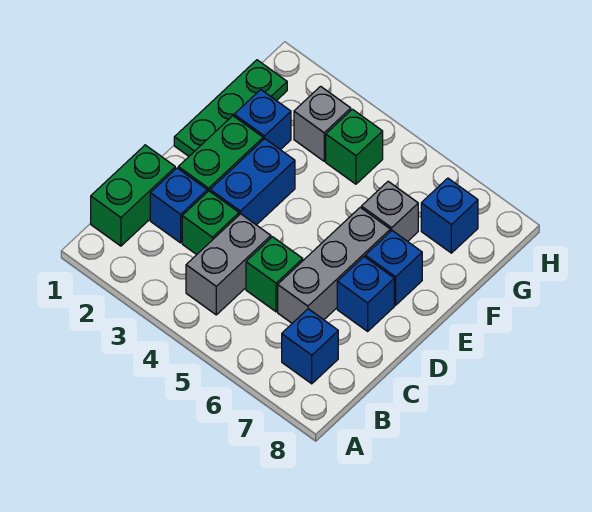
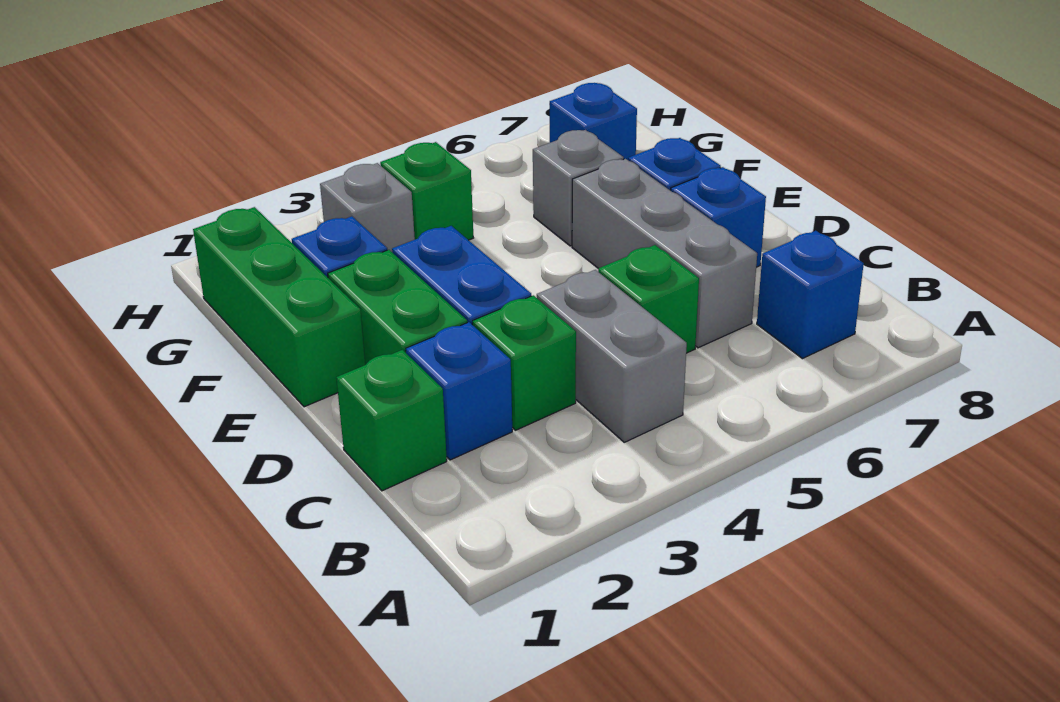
green 1x2 brick [91,145,175,246] -> green 1x1 brick [336,350,447,491]
green 1x3 plate [174,60,287,156] -> green 1x3 brick [193,207,365,407]

